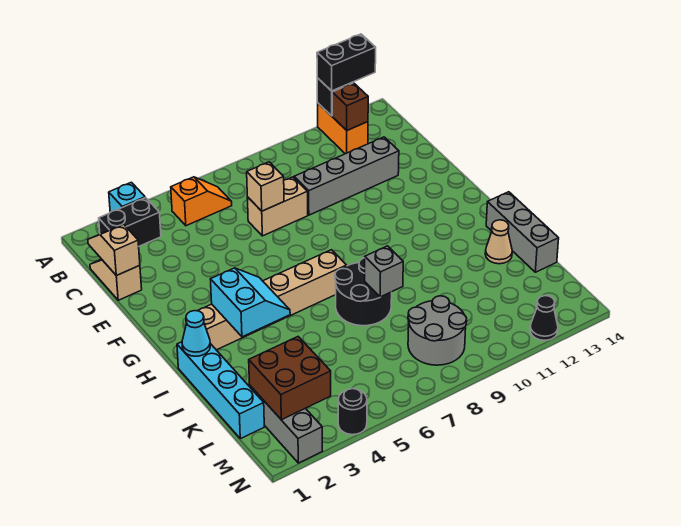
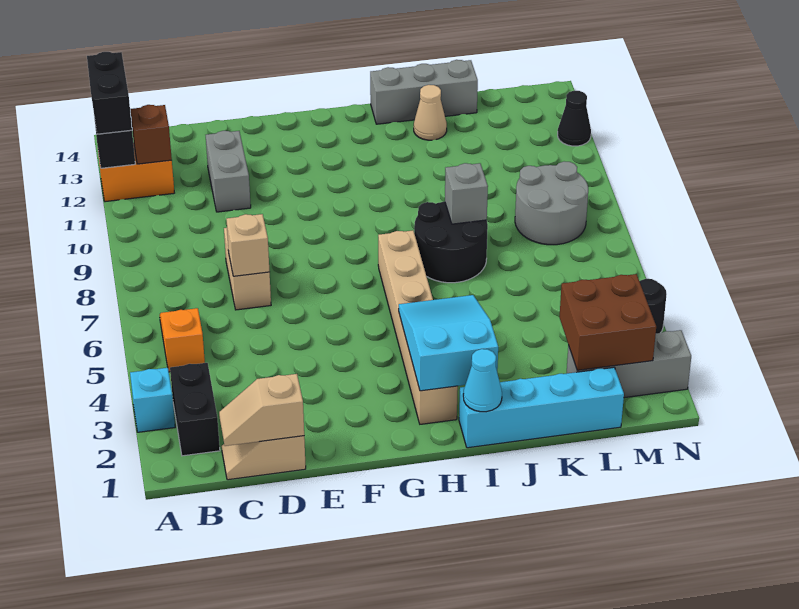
grey 1x4 brick [294,137,399,215] -> grey 1x2 brick [206,131,251,212]
cyan 2x2 slope [210,268,290,337] -> cyan 2x3 slope [399,295,498,391]

